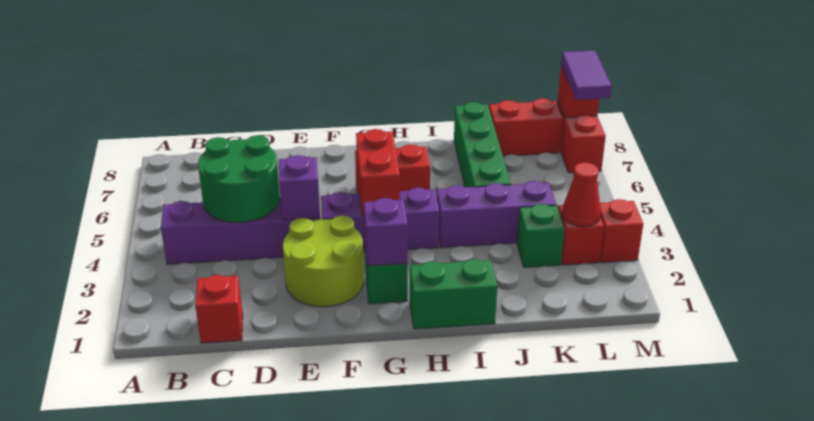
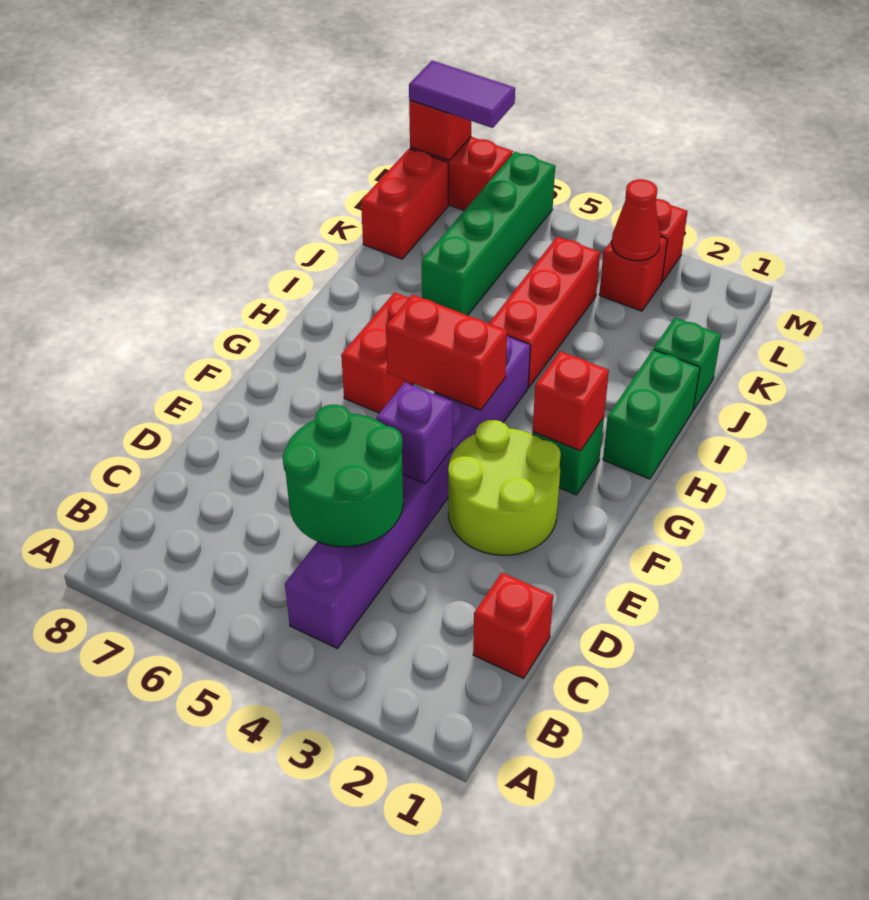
purple 1x1 brick [364,198,408,266] -> red 1x1 brick [533,351,609,451]
purple 1x3 brick [437,181,556,248] -> red 1x3 brick [489,237,600,387]
green 1x4 brick [454,102,511,187] -> green 1x4 brick turned to [422,152,555,315]
green 1x1 brick [517,204,564,267] -> green 1x1 brick moved to [654,318,721,410]

